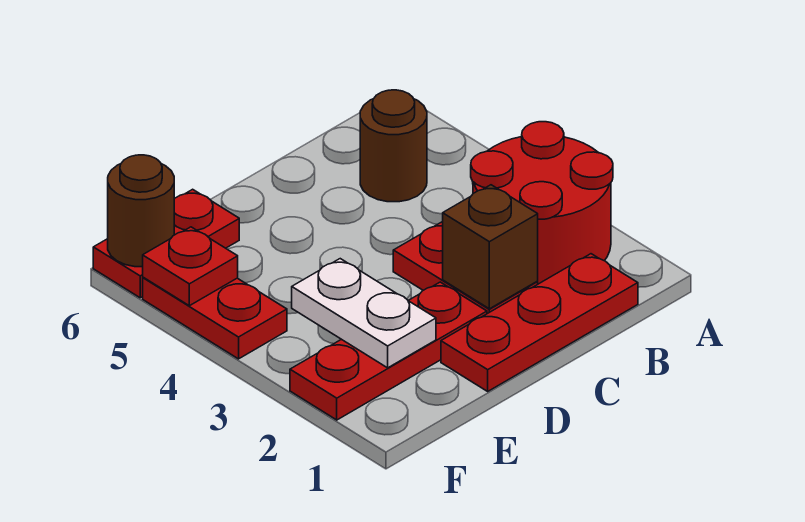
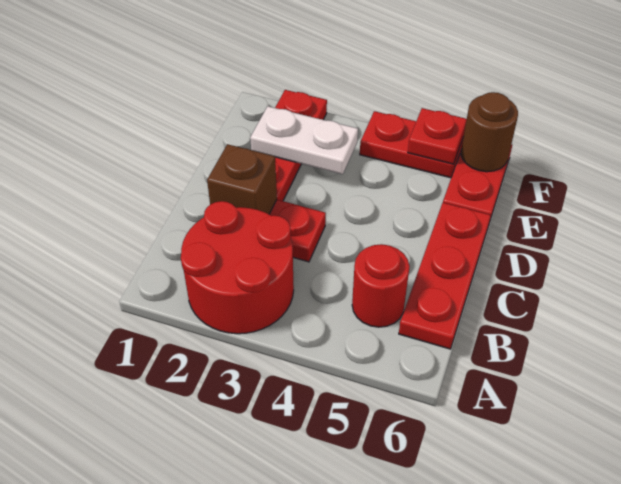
red 1x3 plate [441,254,638,391] -> red 1x3 plate moved to [399,203,491,349]
brown 1x1 round brick [360,90,427,202] -> red 1x1 round brick [352,244,410,327]

